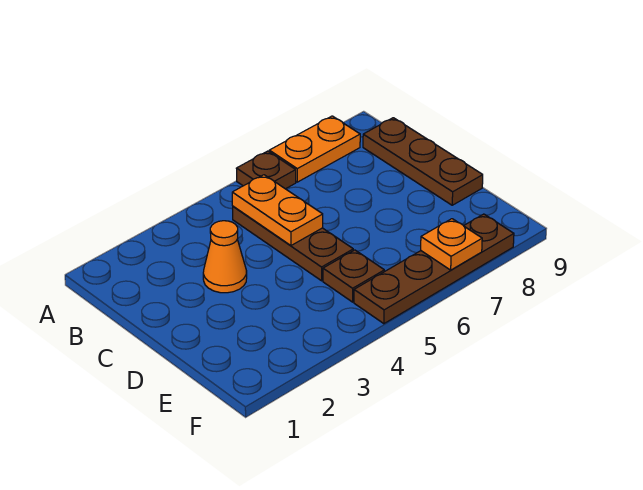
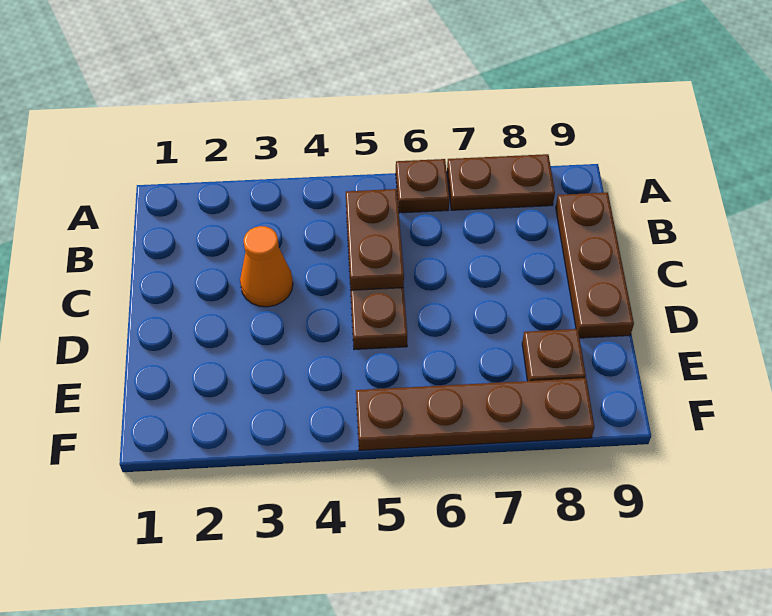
orange 1x2 plate [269,116,360,182] -> brown 1x2 plate [447,154,555,210]
orange 1x2 plate [232,175,323,245] -> brown 1x2 plate [346,189,404,290]
brown 1x1 plate [323,250,384,302] -> brown 1x1 plate moved to [522,329,586,381]
orange 1x1 plate [421,219,482,270] -> none

